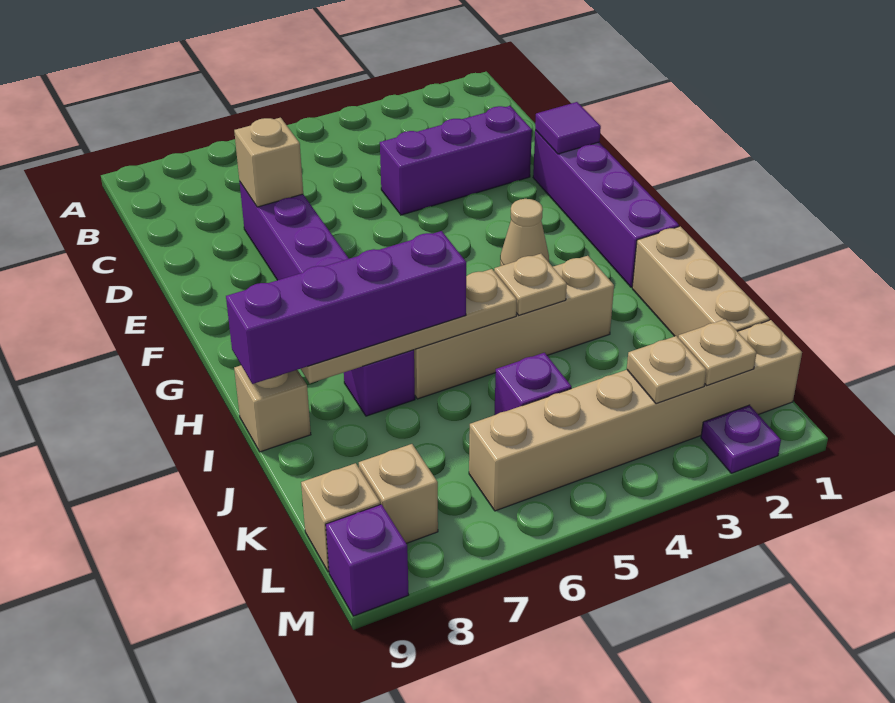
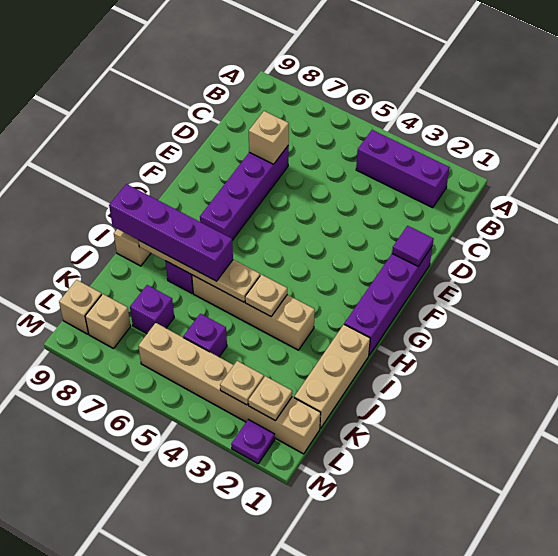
purple 1x3 brick [380,106,532,215] -> purple 1x3 brick moved to [356,130,450,208]
tan 1x1 cone [500,199,549,266] -> none
purple 1x1 brick [326,504,409,616] -> purple 1x1 brick moved to [130,285,174,334]

